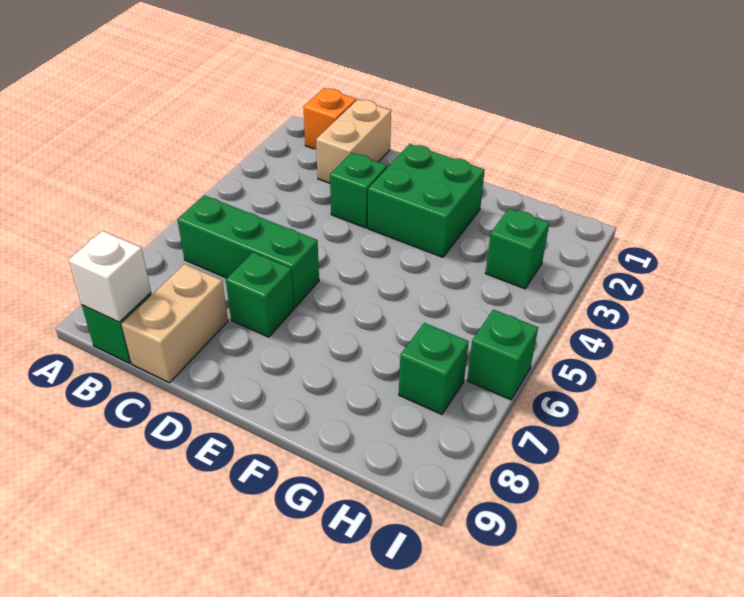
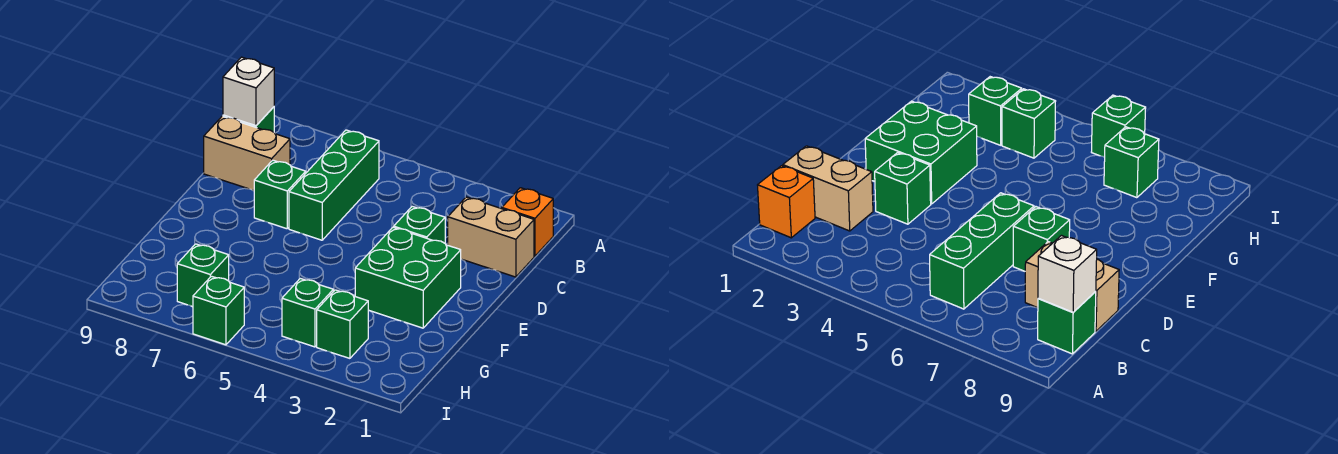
none -> green 1x1 brick [282,278,333,347]

